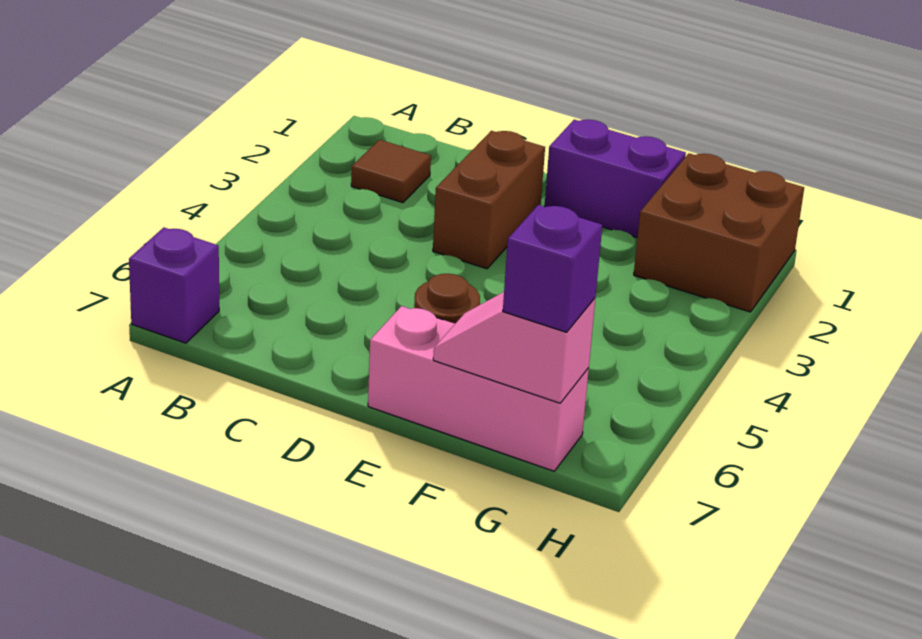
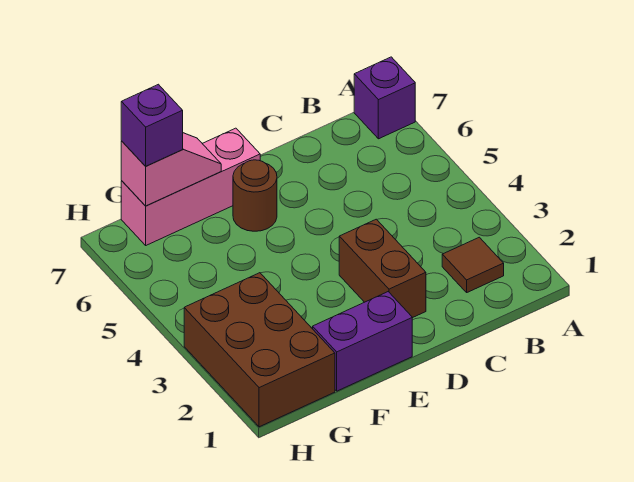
brown 2x2 brick [634,153,804,312] -> brown 2x3 brick [184,273,335,427]

